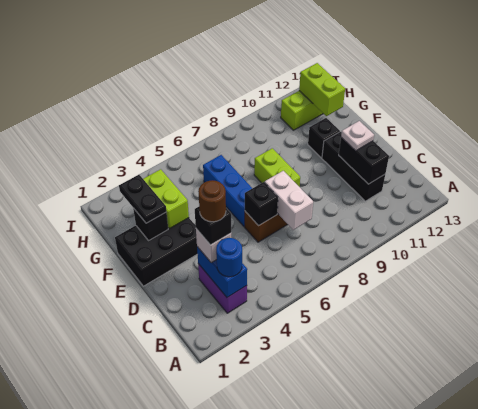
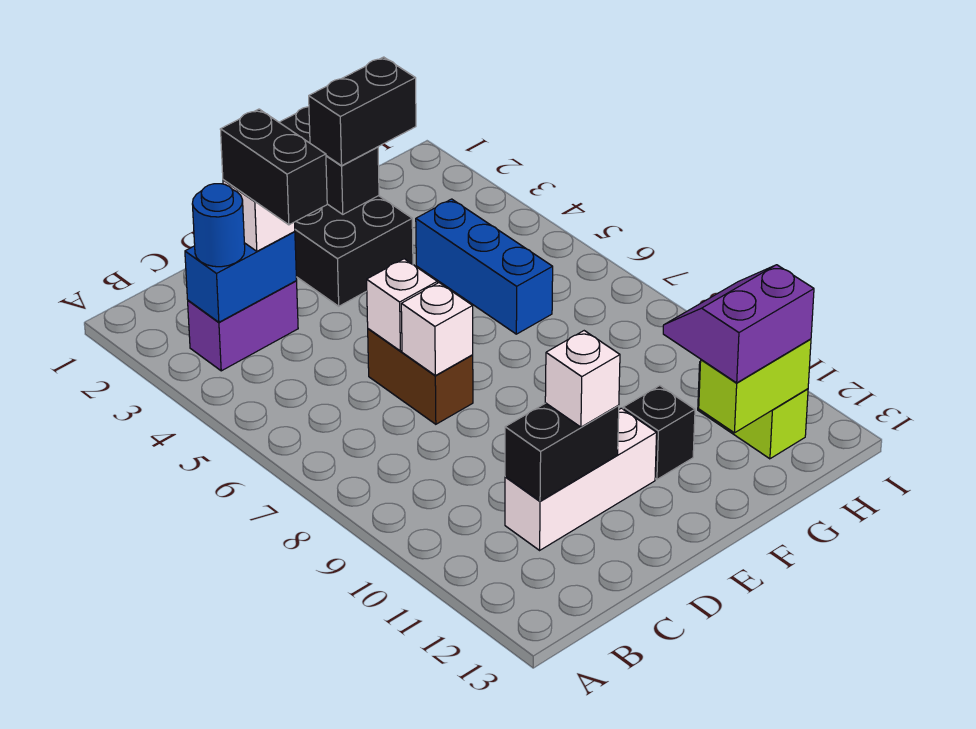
black 1x1 brick [195,207,231,245] -> black 1x2 brick [220,109,327,225]
brown 1x1 round brick [198,180,226,222] -> none
white 1x2 brick [265,171,313,230] -> white 1x1 brick [401,283,473,376]
black 1x3 brick [322,132,385,201] -> white 1x3 brick [505,408,657,550]
black 1x1 brick [245,182,278,226] -> white 1x1 brick [367,259,437,351]
white 1x1 plate [341,121,374,151] -> white 1x1 brick [545,331,620,427]
blue 1x3 brick [203,155,252,226] -> blue 1x3 brick turned to [416,199,553,334]
lime 1x2 brick [254,148,300,187] -> none
black 1x1 brick [133,208,168,240] -> black 1x2 brick [279,107,379,214]
black 1x2 plate [119,175,166,223] -> black 1x2 brick [309,57,416,166]
lime 1x2 brick [144,169,189,229] -> none
none -> purple 2x2 slope [663,265,814,383]

